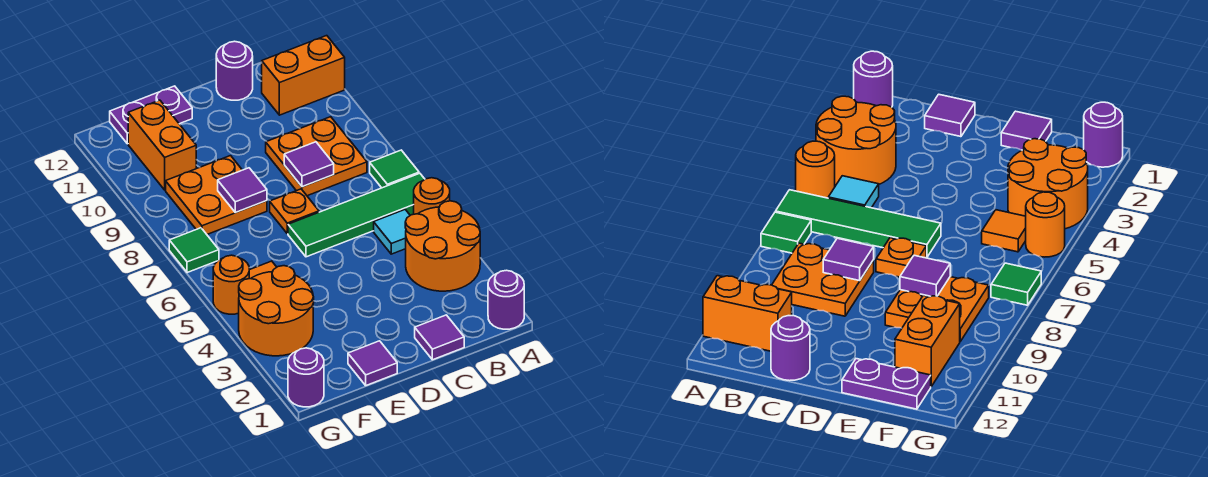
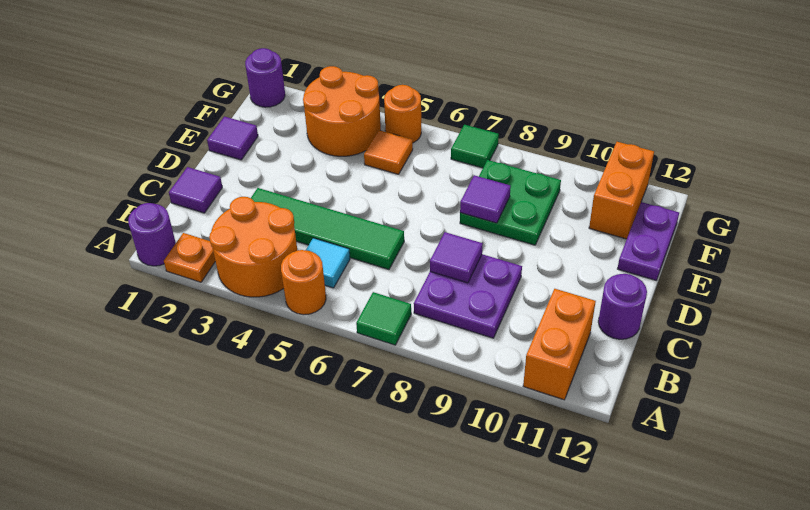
green 1x4 tile [288,173,425,257] -> green 1x4 tile turned to [251,188,404,269]
orange 2x2 plate [266,117,367,196] -> purple 2x2 plate [414,254,522,338]
orange 1x1 plate [270,189,319,234] -> orange 1x1 plate moved to [164,233,215,282]
orange 2x2 plate [166,156,267,234] -> green 2x2 plate [460,160,561,245]
orange 1x2 brick [128,100,196,190] -> orange 1x2 brick turned to [589,142,654,239]

